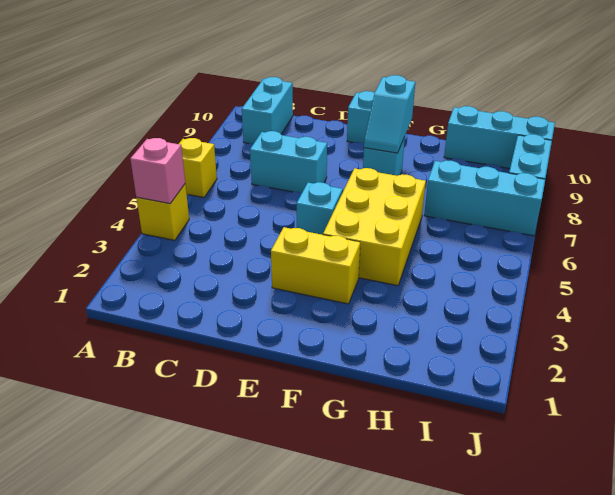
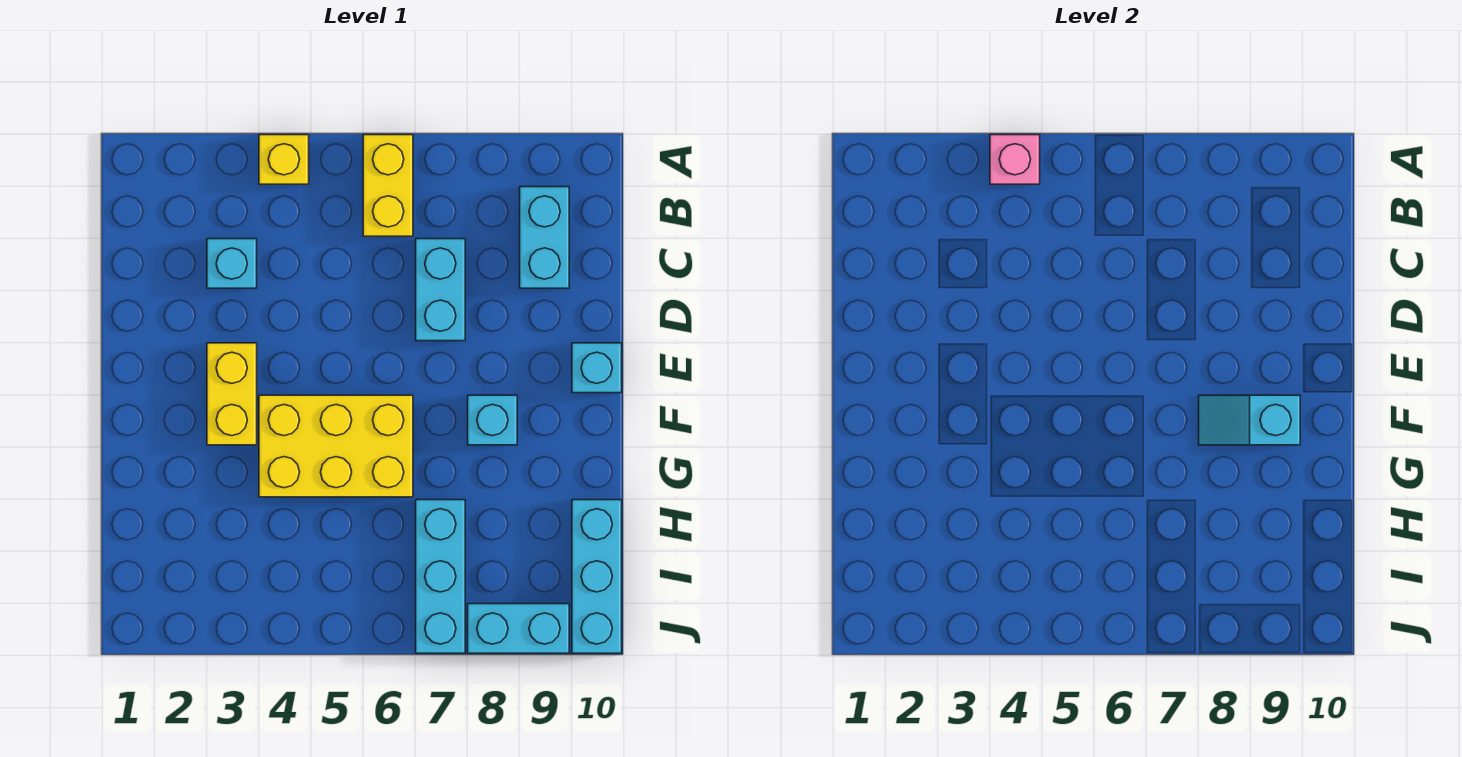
yellow 1x1 brick [179,138,217,198] -> yellow 1x2 brick [363,135,413,236]
cyan 1x2 brick [242,77,293,144] -> cyan 1x2 brick turned to [520,187,569,288]
cyan 1x1 brick [297,182,343,235] -> cyan 1x1 brick moved to [207,239,257,288]

